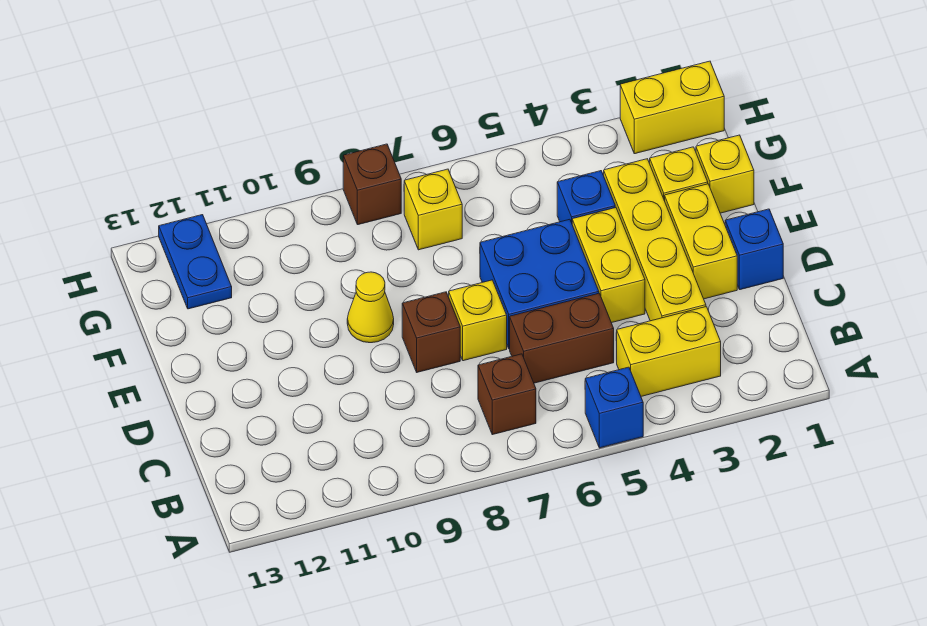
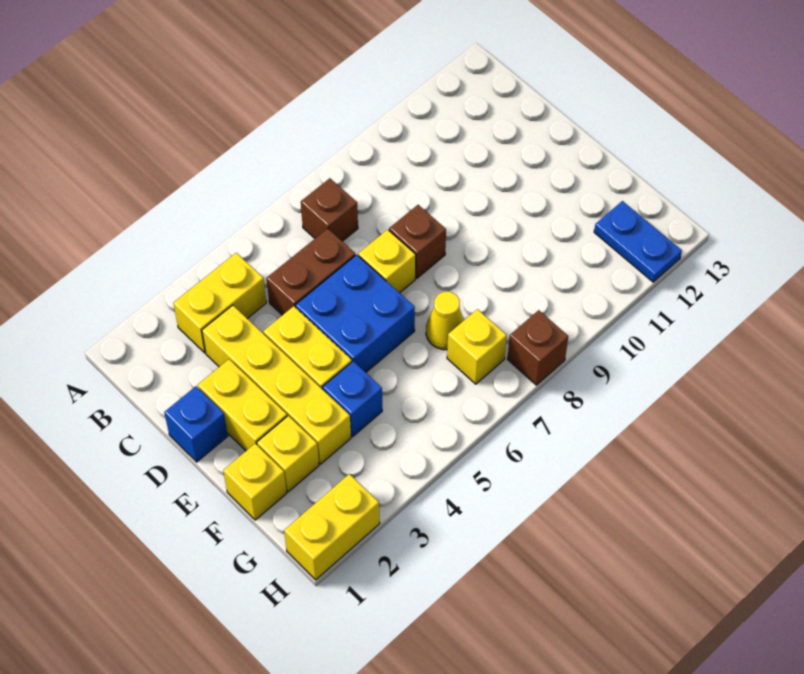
blue 1x1 brick [585,367,643,448] -> none
yellow 1x1 cone [347,272,394,343] -> yellow 1x1 cone moved to [426,292,464,350]

